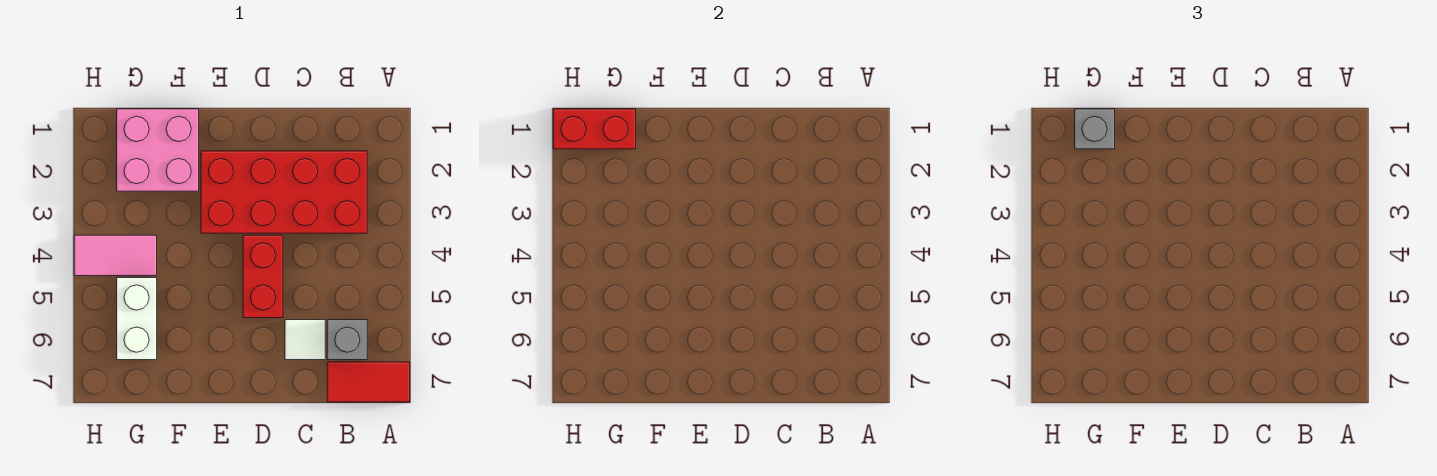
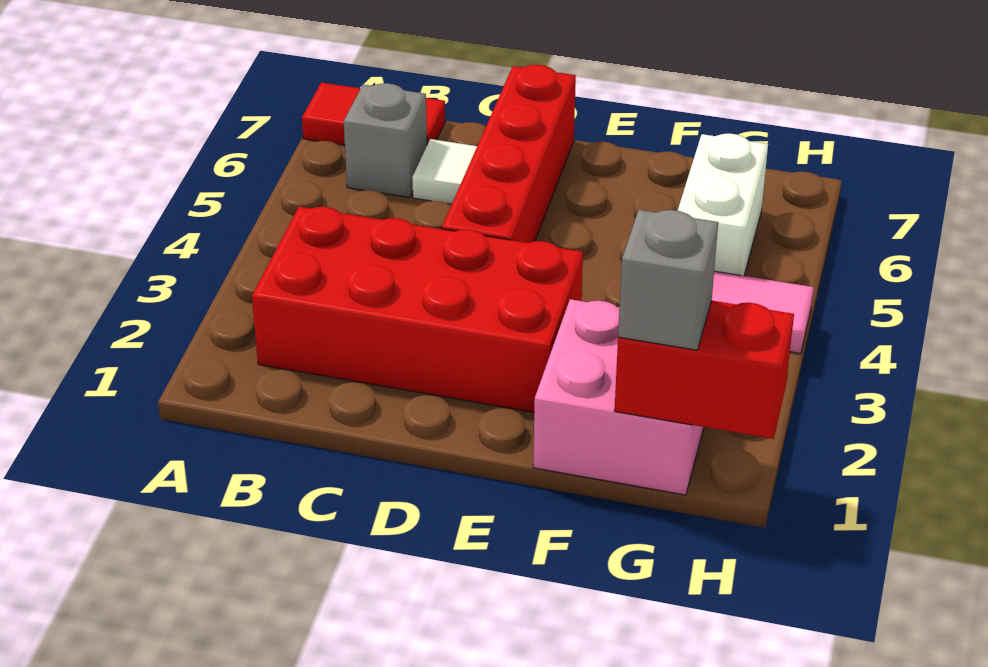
red 1x2 brick [243,235,283,318] -> red 1x4 brick [442,65,576,243]

